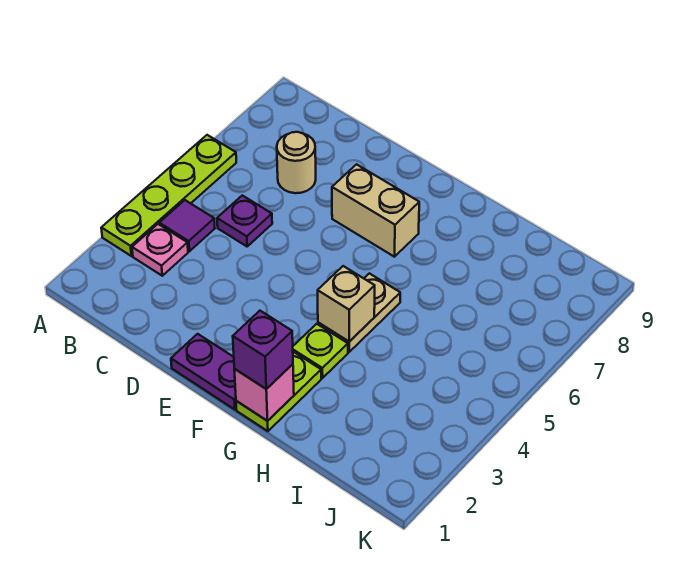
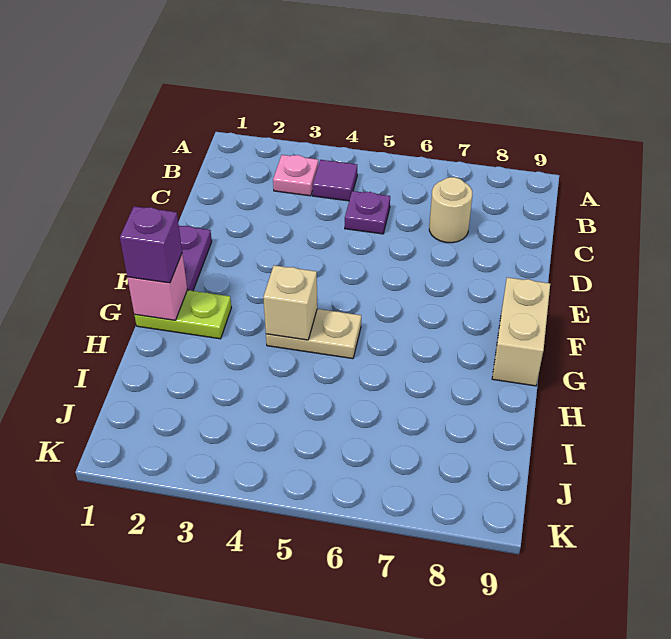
lime 1x4 plate [101,135,236,256] -> none
tan 1x2 brick [332,164,419,257] -> tan 1x2 brick moved to [492,277,550,386]
lime 1x1 plate [293,324,348,378] -> none

